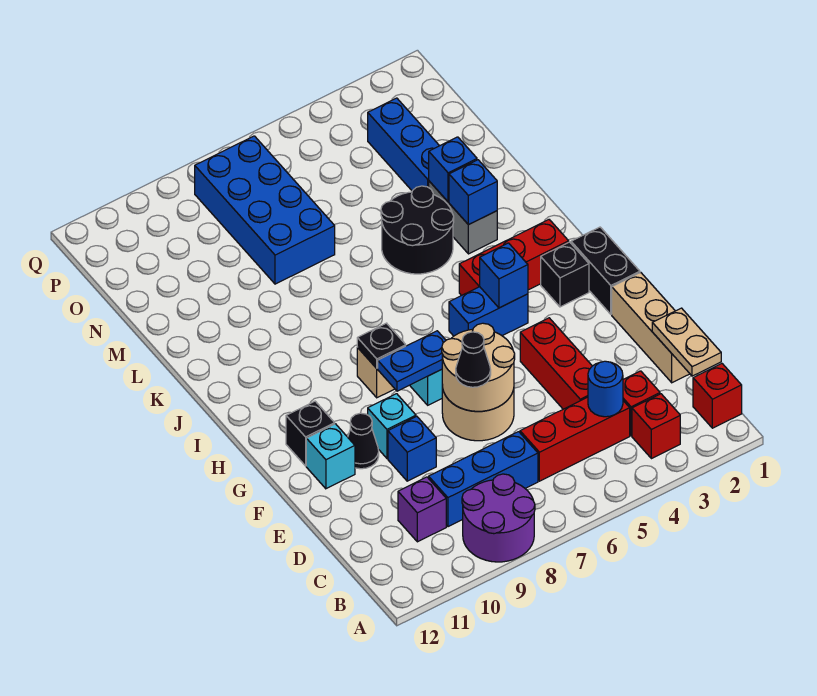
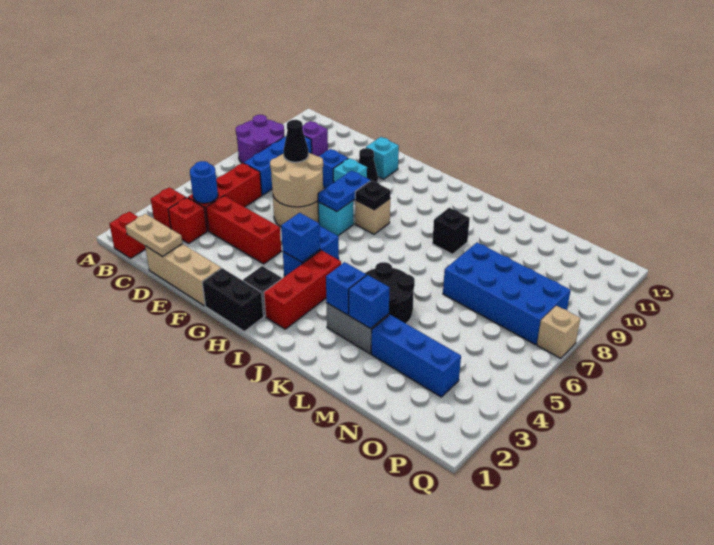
black 1x1 brick [286,401,335,466] -> black 1x1 brick moved to [432,208,470,254]
none -> tan 1x1 brick [537,306,581,358]

